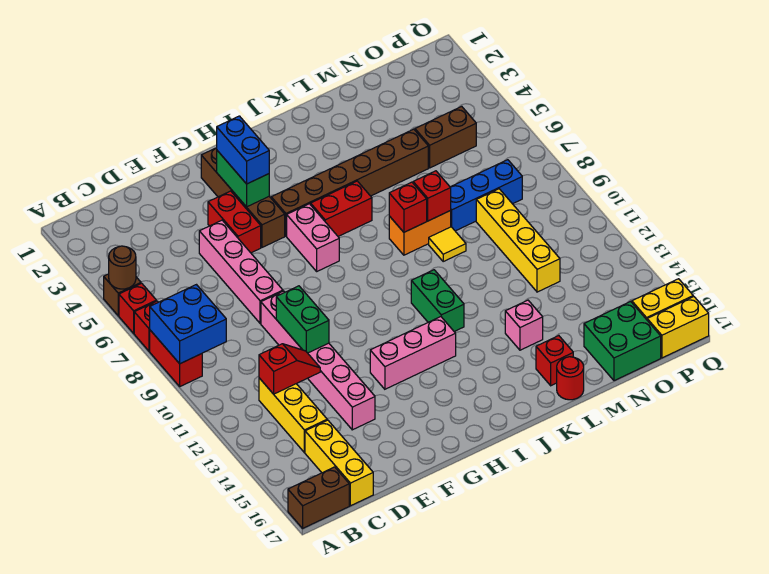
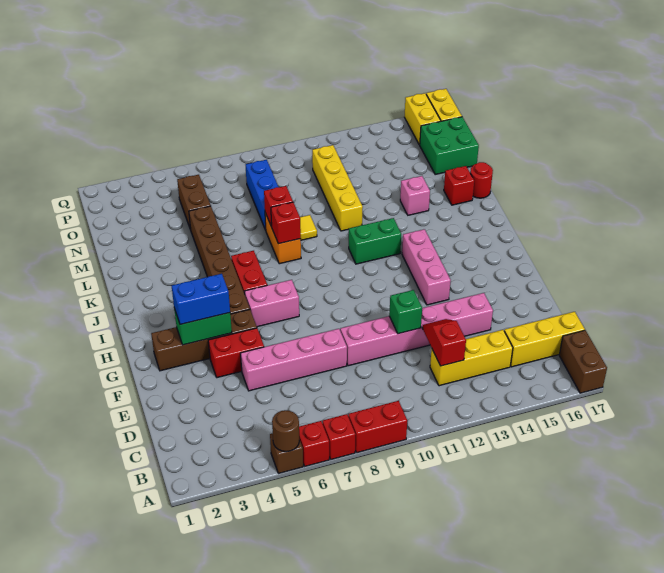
blue 2x2 brick [150,285,226,364] -> none
green 1x2 brick [276,286,329,353] -> green 1x1 brick [389,290,422,334]
yellow 1x4 brick [476,189,560,292] -> yellow 1x4 brick turned to [312,145,363,231]

